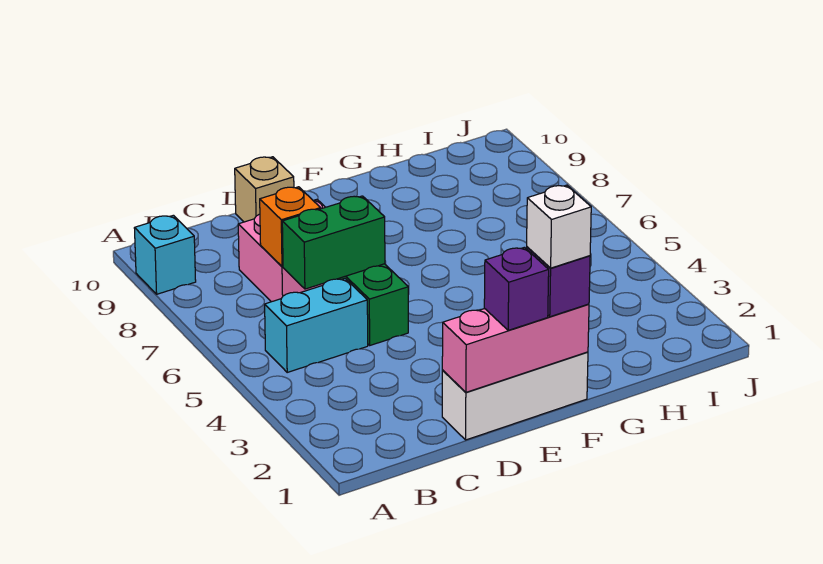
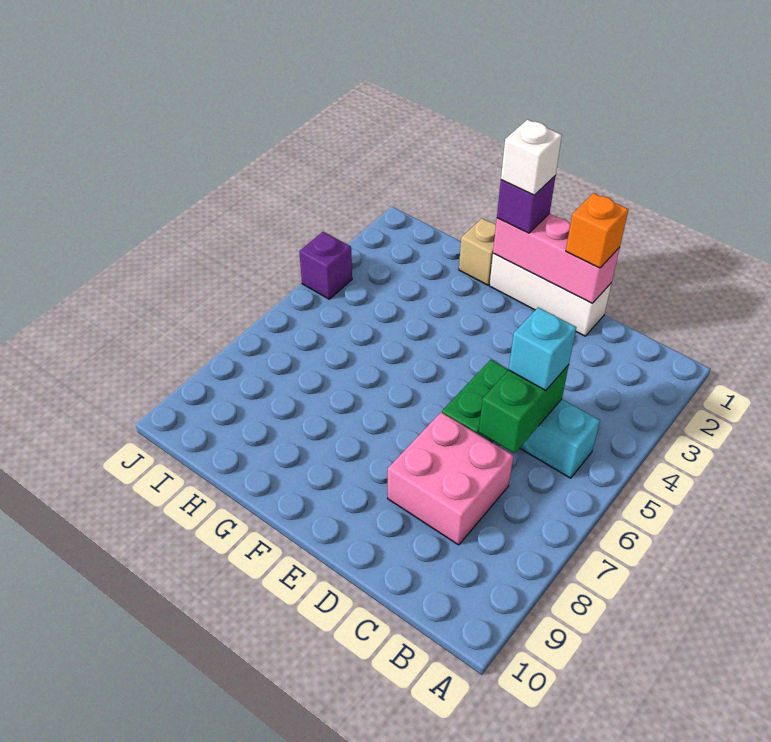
cyan 1x1 brick [134,215,196,294] -> cyan 1x1 brick moved to [509,307,576,391]
green 1x2 brick [282,196,385,289] -> green 1x2 brick turned to [479,365,569,453]
orange 1x1 brick [260,187,321,267] -> orange 1x1 brick moved to [566,193,629,268]
tan 1x1 brick [235,157,294,222] -> tan 1x1 brick moved to [459,218,496,285]
purple 1x1 brick [484,247,549,330] -> purple 1x1 brick moved to [299,232,352,299]

